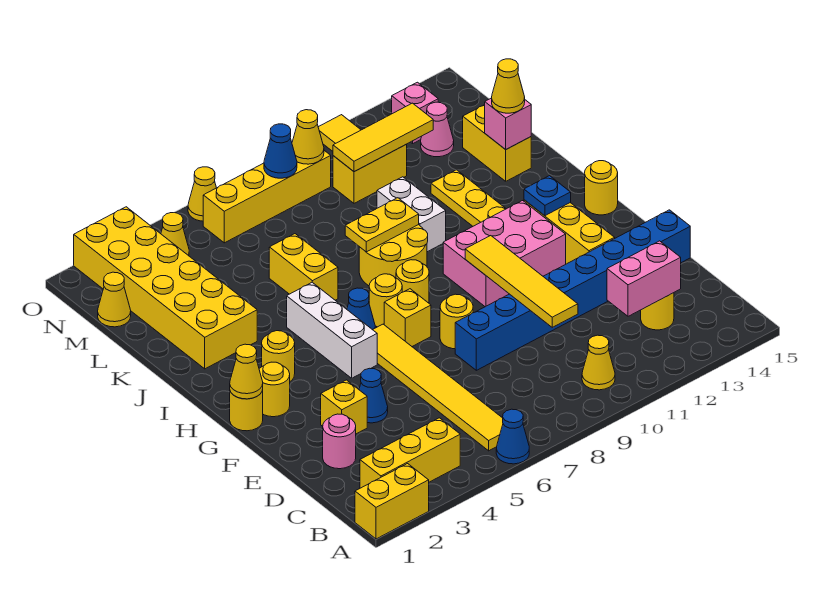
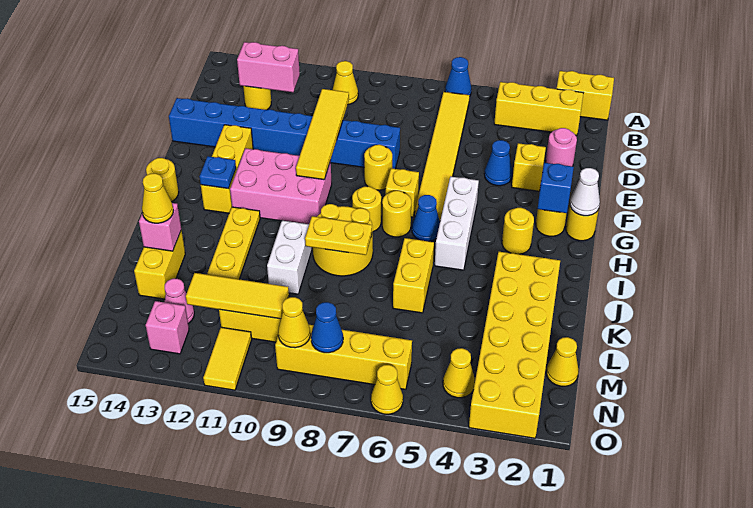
yellow 1x1 cone [230,344,263,399] -> white 1x1 cone [570,168,600,216]
none -> blue 1x1 brick [538,163,574,213]

